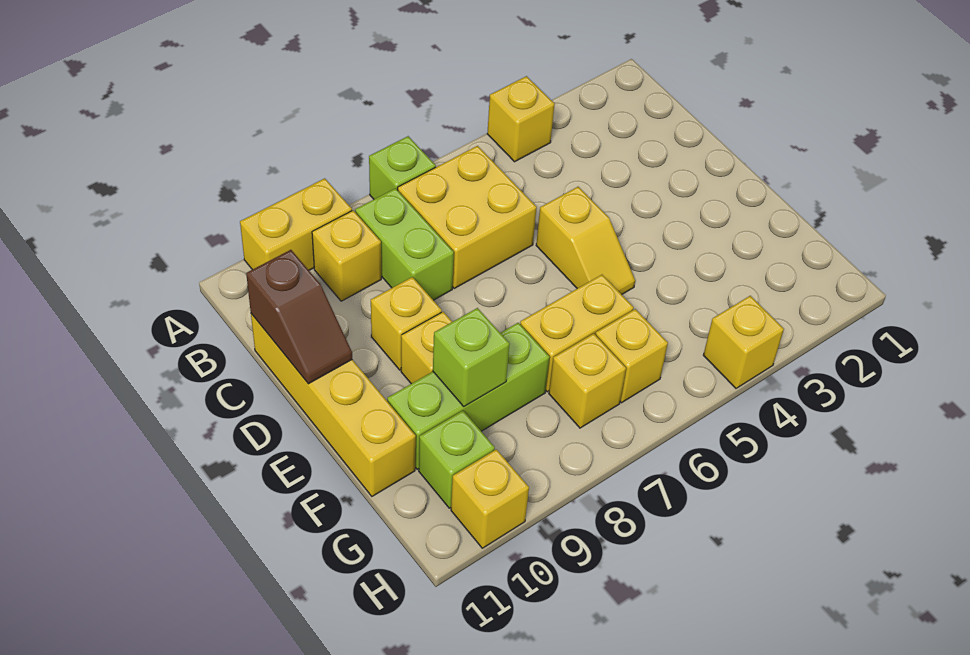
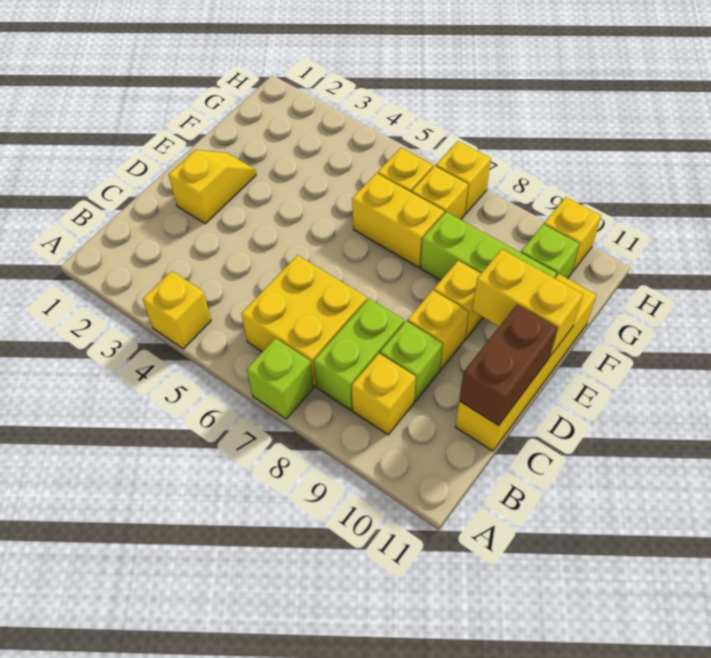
yellow 1x2 brick [240,178,352,270] -> yellow 1x2 brick moved to [472,249,583,356]
brown 1x2 slope [246,250,352,384] -> brown 1x2 brick [459,304,558,426]
yellow 1x2 slope [536,187,635,294] -> yellow 1x2 slope moved to [169,150,256,224]
lime 1x1 brick [433,308,509,407] -> lime 1x1 brick moved to [380,321,443,401]
yellow 1x1 brick [703,296,784,388] -> yellow 1x1 brick moved to [436,141,491,214]

